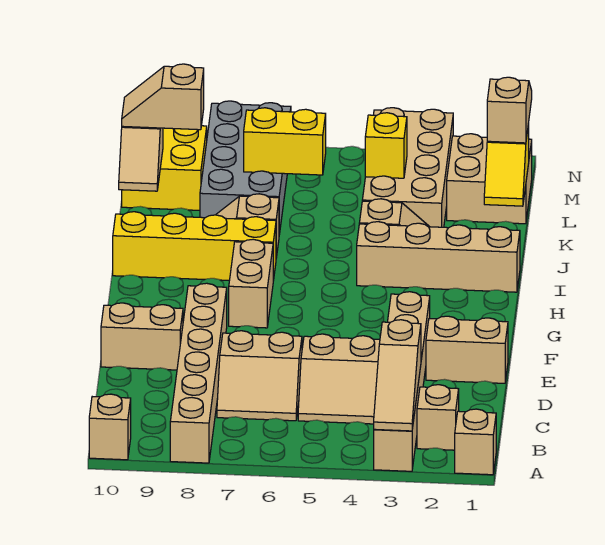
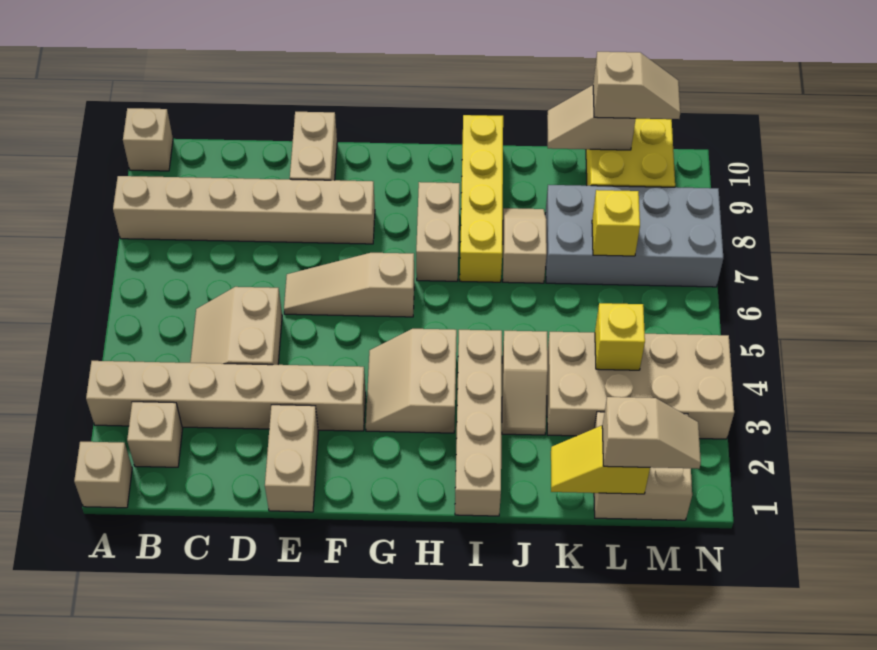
tan 1x3 slope [374,320,421,431] -> tan 1x3 slope moved to [284,253,414,317]
tan 2x2 slope [217,331,302,421] -> tan 2x2 slope moved to [366,329,457,433]
tan 1x2 brick [229,239,273,328] -> tan 1x2 brick turned to [416,182,460,281]
yellow 1x2 brick [244,108,326,175] -> yellow 1x1 brick [592,190,640,256]
tan 1x2 slope [122,64,204,130] -> tan 1x2 slope turned to [593,52,680,119]

